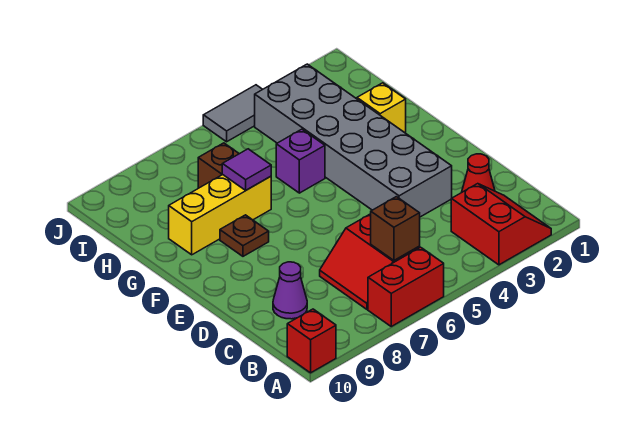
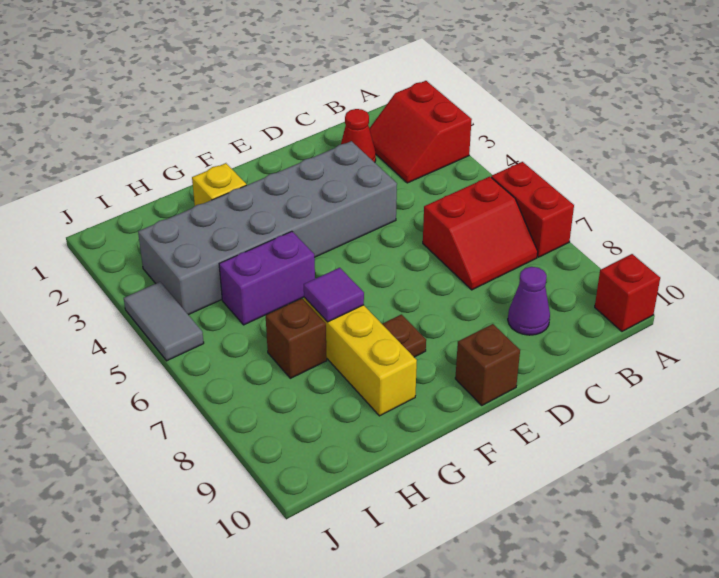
red 2x2 slope [451,184,551,265] -> red 2x2 slope turned to [369,81,472,183]
brown 1x1 brick [371,197,420,260] -> brown 1x1 brick moved to [455,324,520,405]
purple 1x1 brick [276,129,325,193] -> purple 1x2 brick [219,231,315,325]

